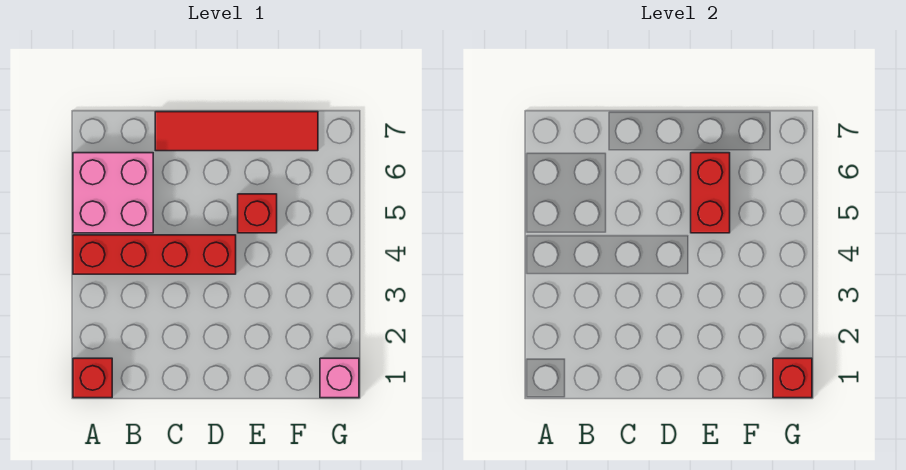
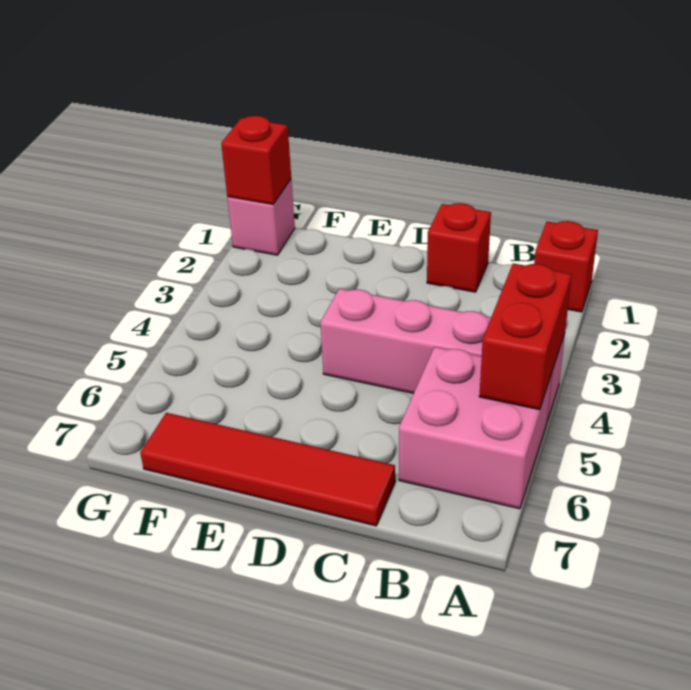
red 1x4 brick [73,235,236,274] -> pink 1x4 brick [320,289,565,421]
red 1x1 brick [238,194,277,233] -> red 1x1 brick moved to [427,203,491,292]
red 1x2 brick [691,153,730,233] -> red 1x2 brick moved to [479,263,572,410]

